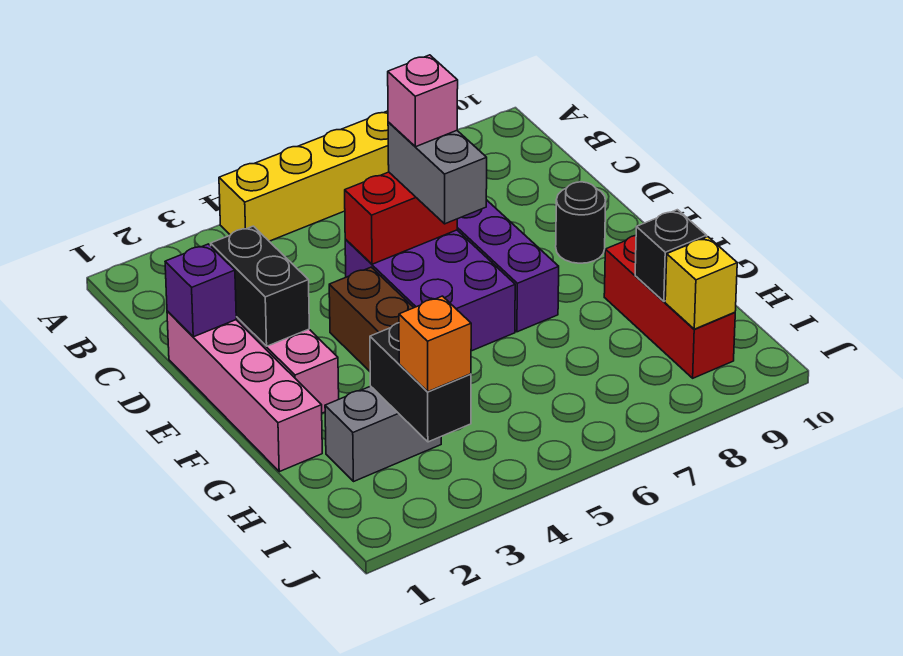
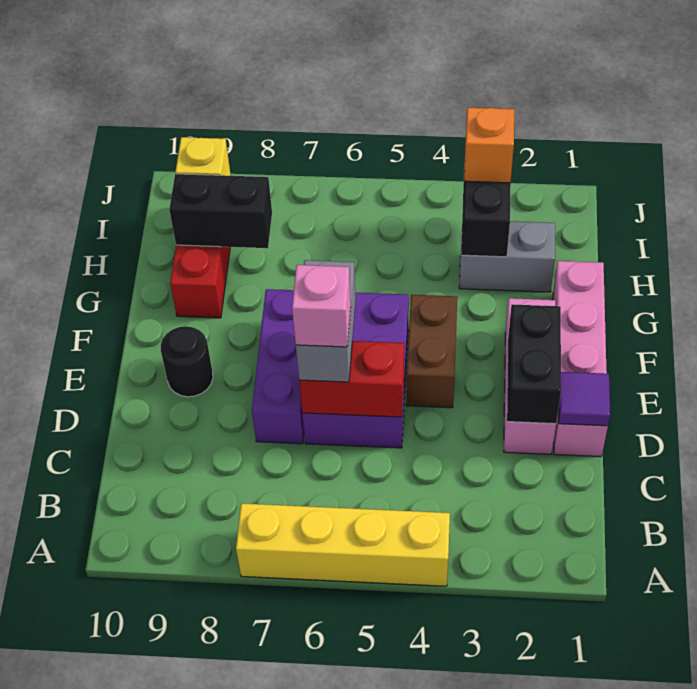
purple 1x1 brick [165,244,236,337] -> purple 1x1 tile [559,372,610,426]
black 1x1 brick [635,210,707,301] -> black 1x2 brick [169,174,272,248]

